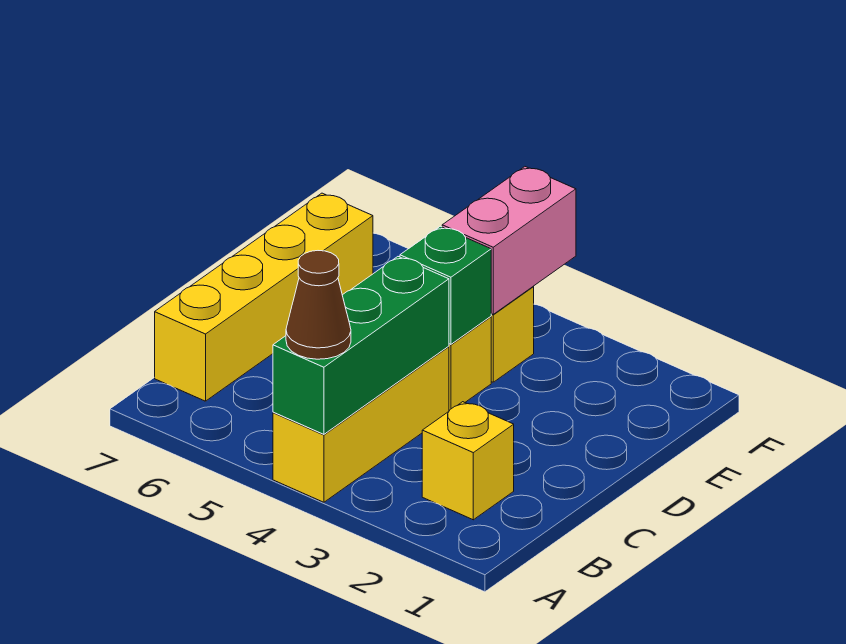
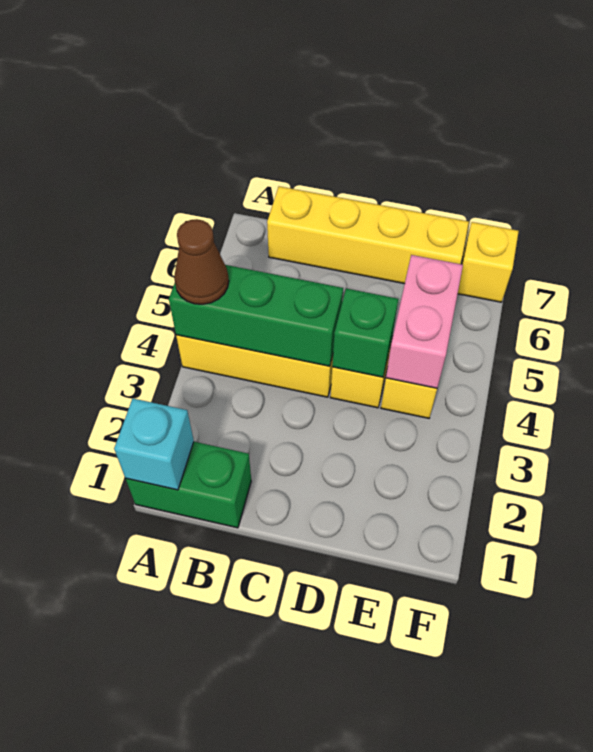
none -> green 1x2 brick [126,442,251,528]
none -> cyan 1x1 brick [114,399,194,490]
yellow 1x1 brick [422,402,514,520] -> yellow 1x1 brick moved to [458,222,519,302]
pink 1x2 brick [442,167,576,314] -> pink 1x2 brick turned to [386,255,463,388]

